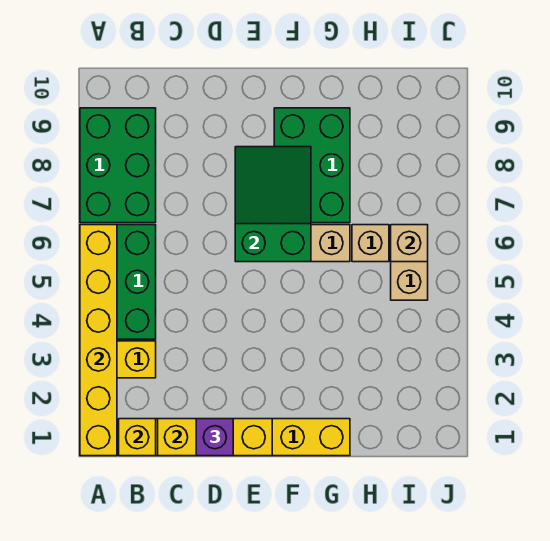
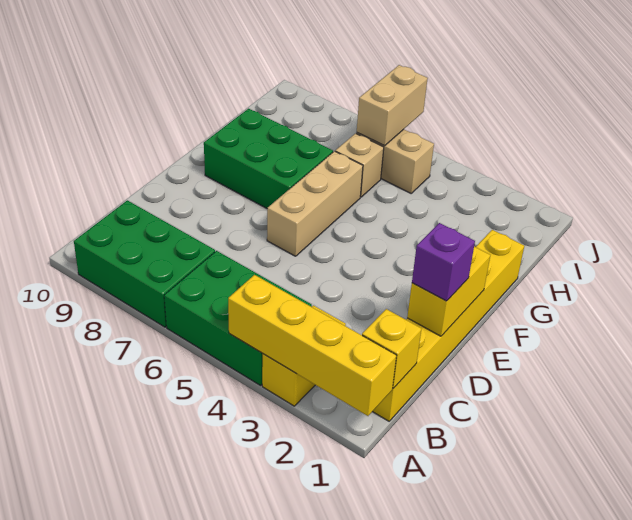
yellow 1x6 brick [80,225,117,456] -> yellow 1x4 brick [228,275,397,416]
yellow 1x3 brick [158,419,272,456] -> yellow 1x2 brick [407,247,490,336]
green 2x3 slope [235,147,311,262] -> none
tan 1x1 brick [391,225,428,262] -> tan 1x2 brick [357,65,428,146]

